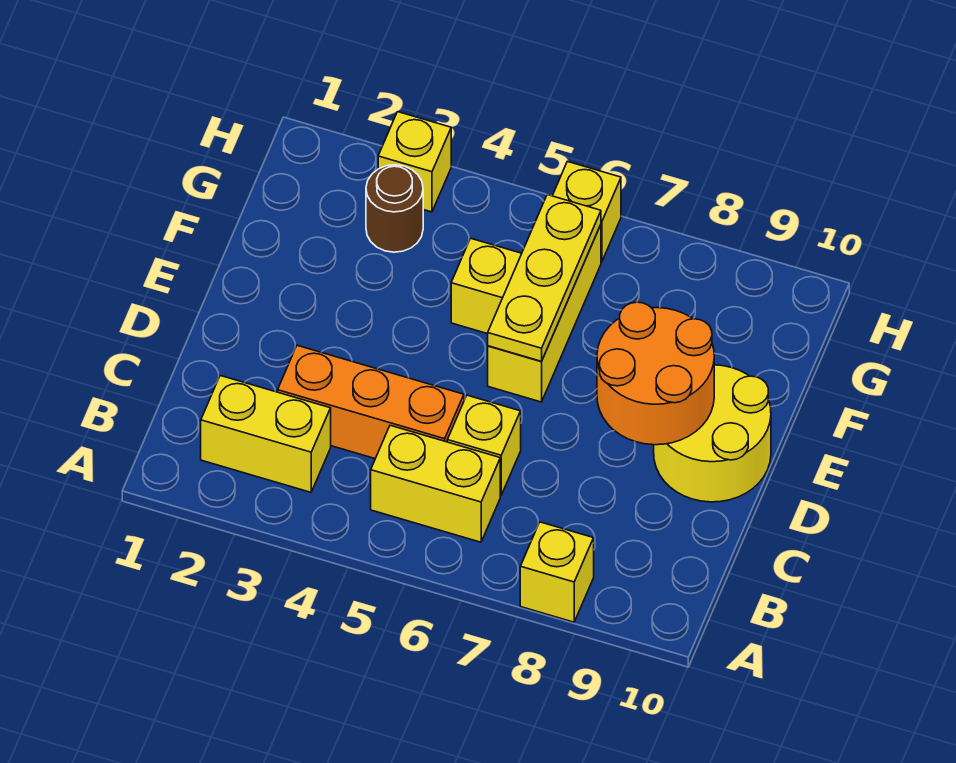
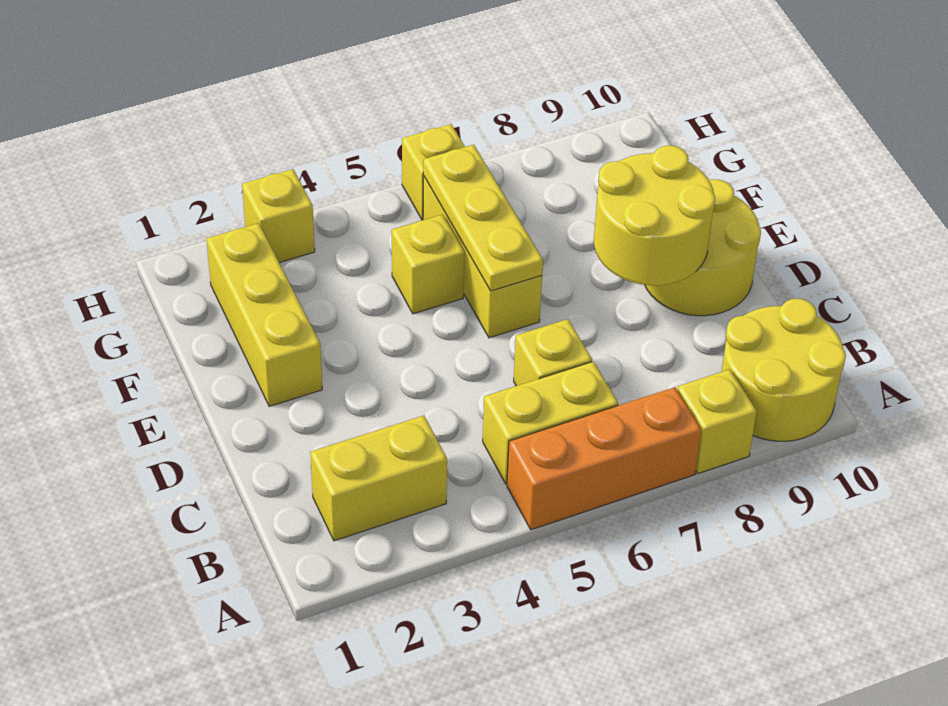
none -> yellow 2x2 round brick [721,299,846,441]
orange 1x3 brick [278,345,464,459] -> orange 1x3 brick moved to [507,387,701,530]
orange 2x2 round brick [597,302,714,445] -> yellow 2x2 round brick [594,145,715,285]
none -> yellow 1x3 brick [207,223,322,406]
brown 1x1 round brick [366,165,423,252] -> none

